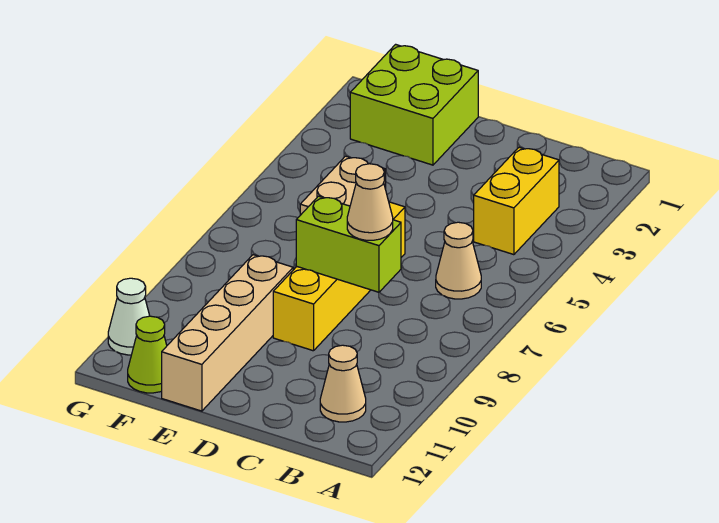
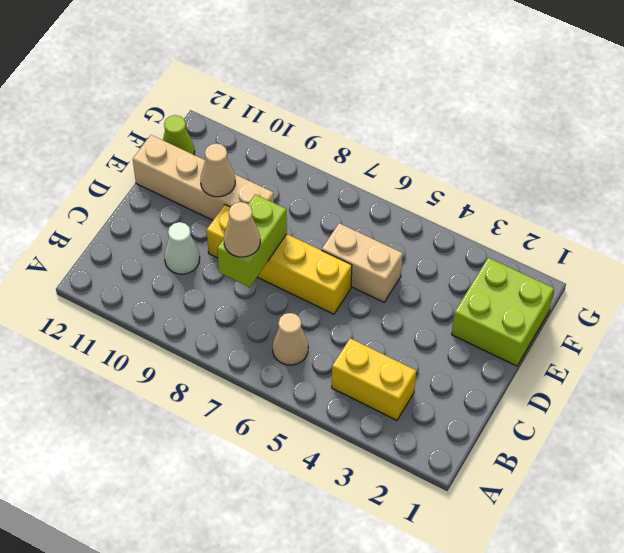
tan 1x1 cone [320,345,366,422] -> tan 1x1 cone moved to [200,144,235,197]
white 1x1 cone [108,278,150,355] -> white 1x1 cone moved to [165,222,200,274]

